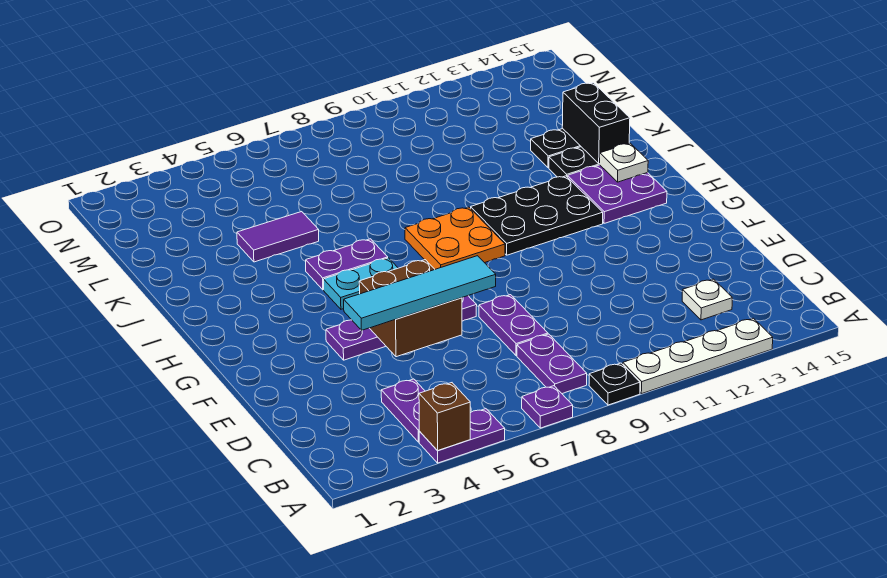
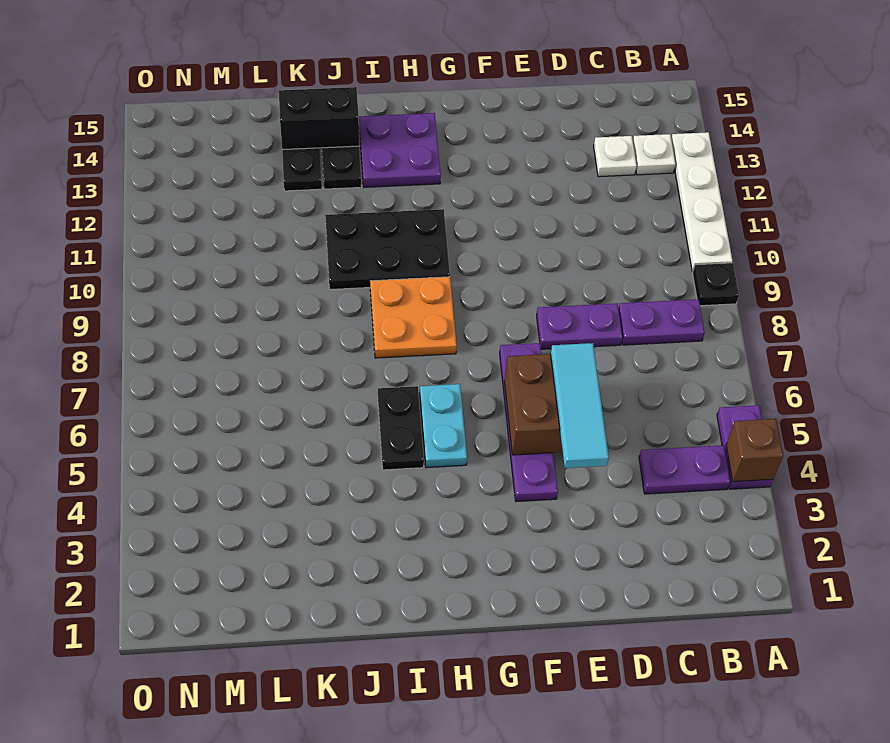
purple 1x1 plate [522,386,573,428] -> none
cyan 1x4 tile [344,256,496,330] -> cyan 1x3 tile [551,343,609,468]
black 2x3 plate [471,176,603,255] -> black 2x3 plate turned to [325,209,450,289]
purple 1x2 plate [306,239,388,290] -> black 1x2 plate [378,386,424,470]
white 1x1 plate [600,143,648,182] -> white 1x1 plate moved to [633,134,675,175]
purple 1x2 tile [237,212,319,262] -> none

